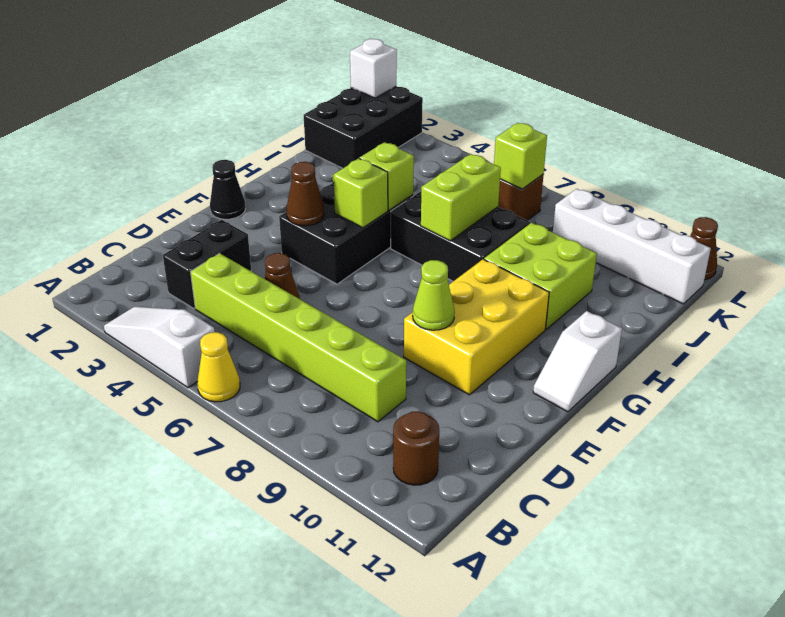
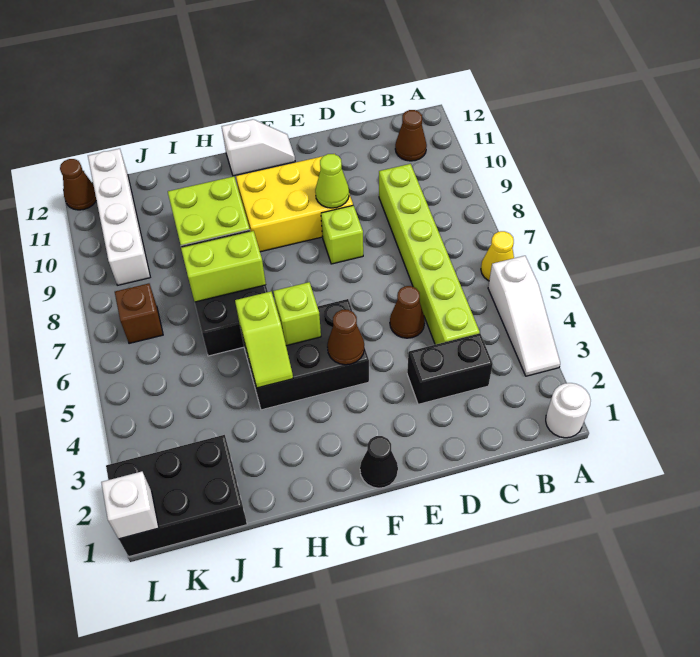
none -> white 1x1 round brick [546,383,591,438]
brown 1x1 round brick [393,411,439,485] -> brown 1x1 cone [395,110,427,161]
lime 1x1 brick [494,123,547,189] -> lime 1x1 brick moved to [321,206,363,264]

